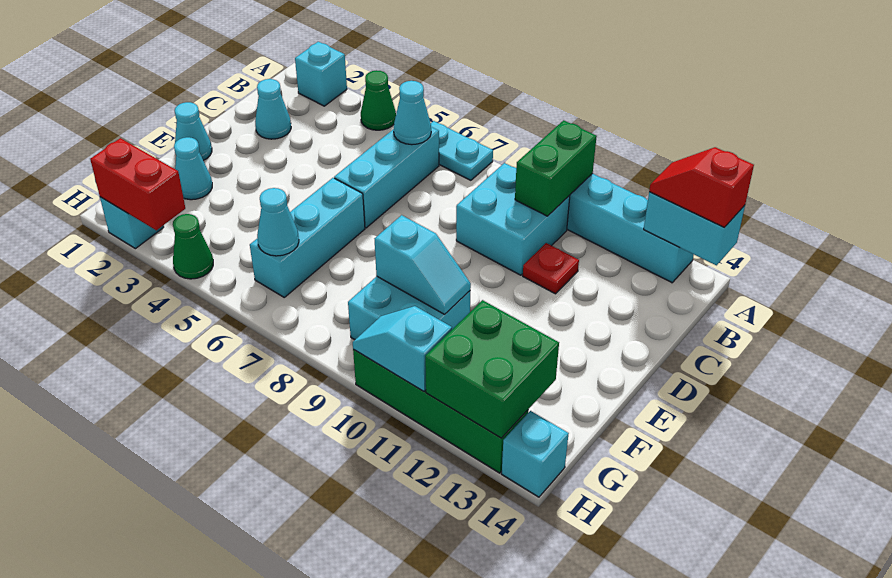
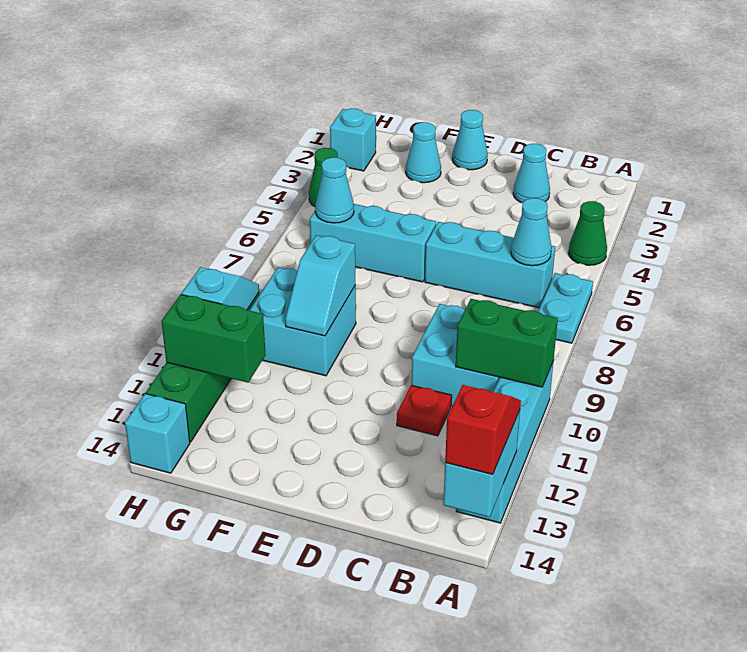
cyan 1x1 brick [295,42,347,106] -> none
green 2x2 brick [425,300,559,438] -> green 1x2 brick [162,295,266,383]
red 1x2 brick [90,138,185,230] -> none

